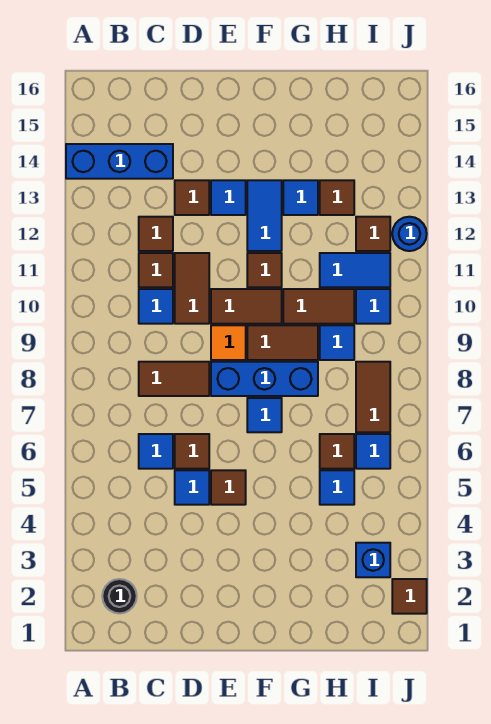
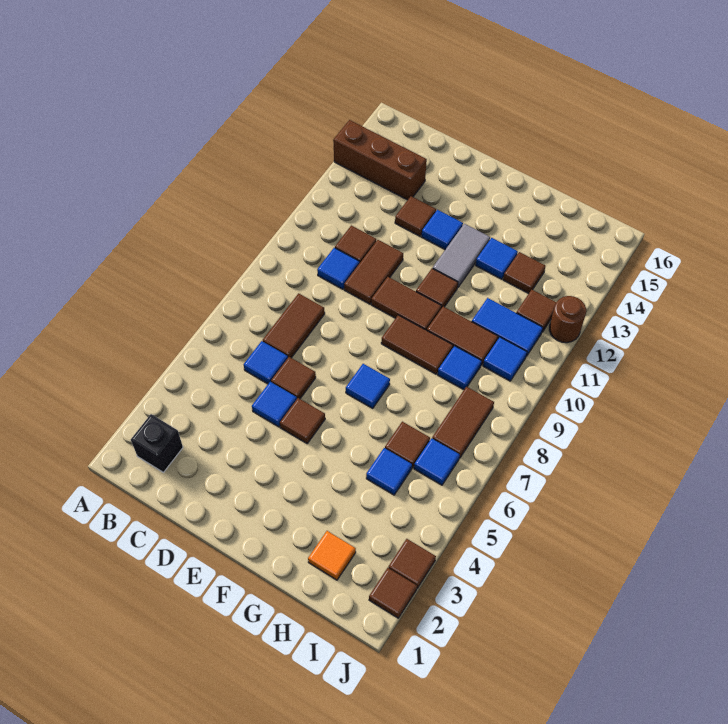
blue 1x3 brick [66,144,173,179] -> brown 1x3 brick [333,120,427,200]
black 1x1 round brick [102,579,137,613] -> black 1x1 brick [131,414,183,472]
brown 1x2 tile [139,362,209,396] -> brown 1x2 tile turned to [263,293,325,358]
brown 1x1 tile [139,217,173,251] -> brown 1x1 tile moved to [388,539,436,588]
blue 1x3 brick [211,362,318,396] -> none
orange 1x1 tile [211,325,246,360] -> orange 1x1 tile moved to [308,531,356,580]
blue 1x2 tile [247,180,282,251] -> grey 1x2 tile [433,224,490,287]
blue 1x1 brick [356,543,390,577] -> none
blue 1x1 round brick [392,217,427,251] -> brown 1x1 round brick [549,296,586,343]

